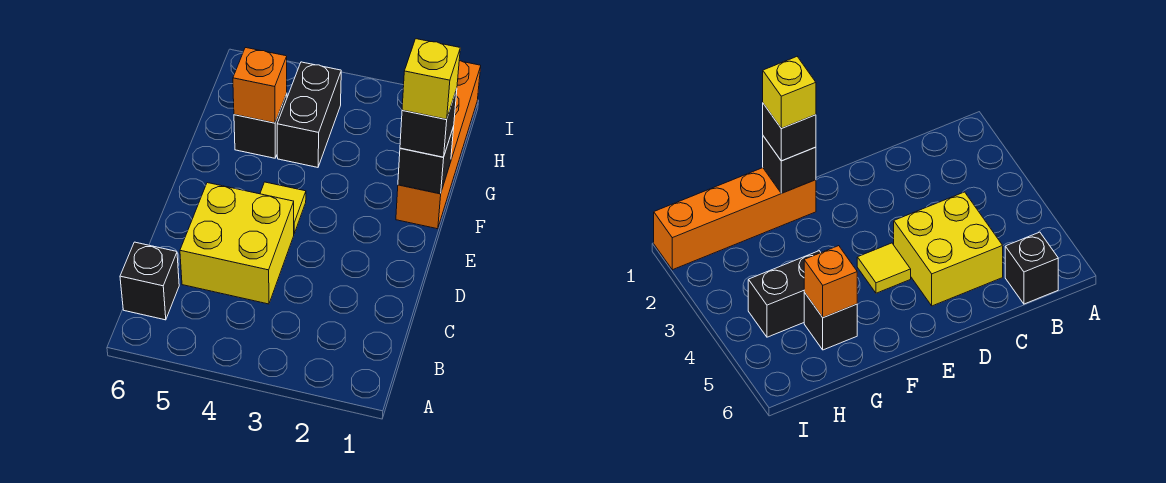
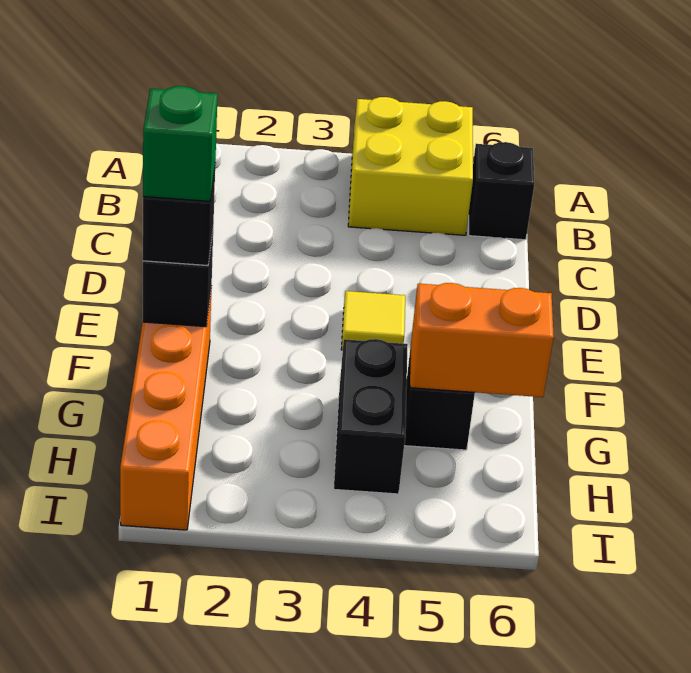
yellow 2x2 brick [180,183,294,304] -> yellow 2x2 brick moved to [348,97,473,235]
yellow 1x1 brick [402,39,460,119] -> green 1x1 brick [143,86,218,201]
orange 1x1 brick [233,48,287,123] -> orange 1x2 brick [410,283,554,397]

